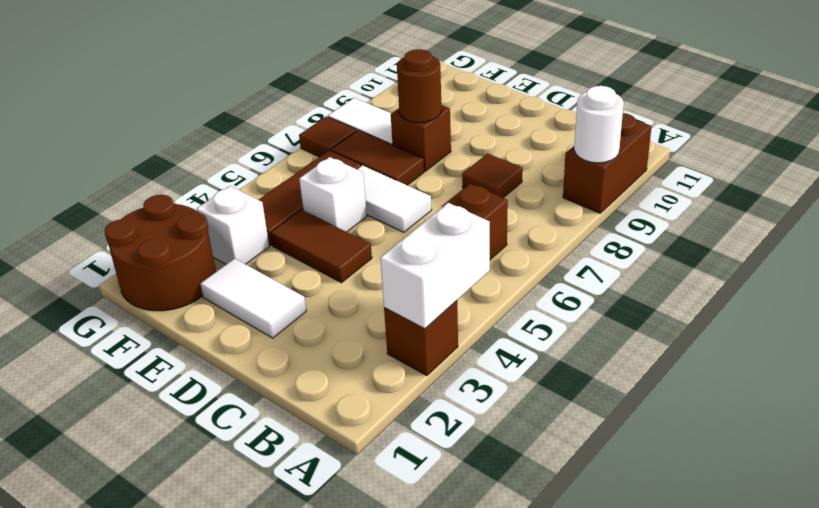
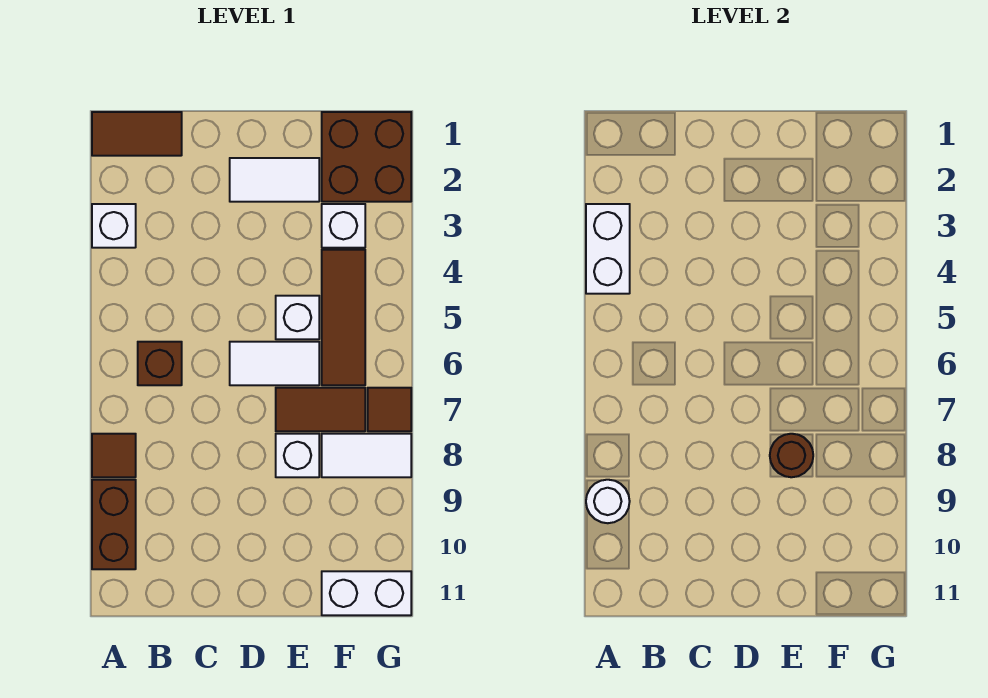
brown 1x1 brick [384,301,458,376] -> white 1x1 brick [92,204,136,248]
brown 1x1 tile [462,153,523,198] -> brown 1x1 tile moved to [92,434,136,477]
brown 1x2 tile [271,210,372,283] -> brown 1x2 tile moved to [92,112,182,156]
brown 1x1 brick [391,105,451,171] -> white 1x1 brick [276,434,319,477]
brown 2x2 round brick [105,195,216,311] -> brown 2x2 brick [322,112,411,202]
none -> white 1x2 brick [322,571,411,615]

